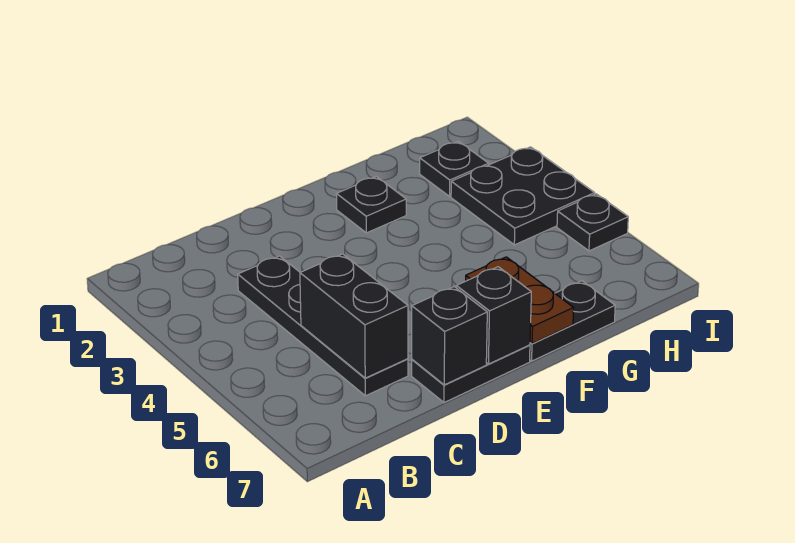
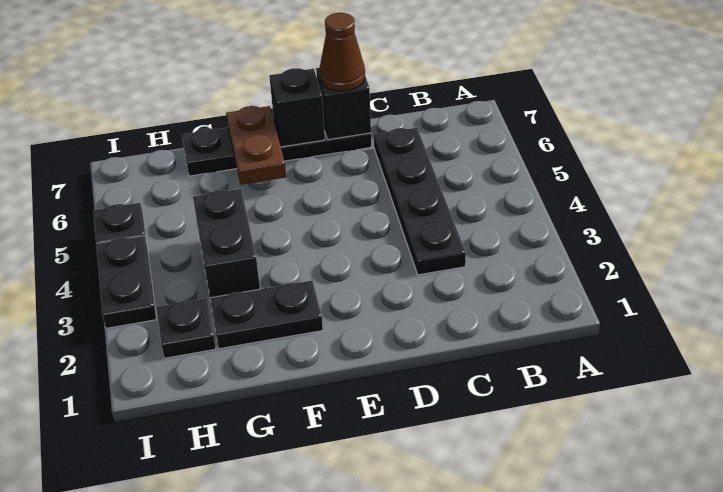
black 1x2 brick [300,254,408,378] -> black 1x2 brick moved to [193,189,260,298]
none -> brown 1x1 cone [319,13,365,91]
black 1x1 plate [336,176,406,233] -> black 1x2 plate [210,281,323,349]
black 2x2 plate [451,147,595,245] -> black 1x2 plate [96,236,157,328]

